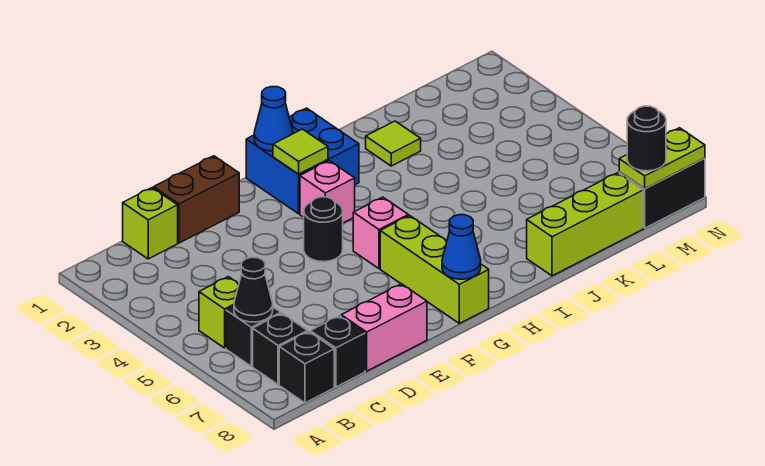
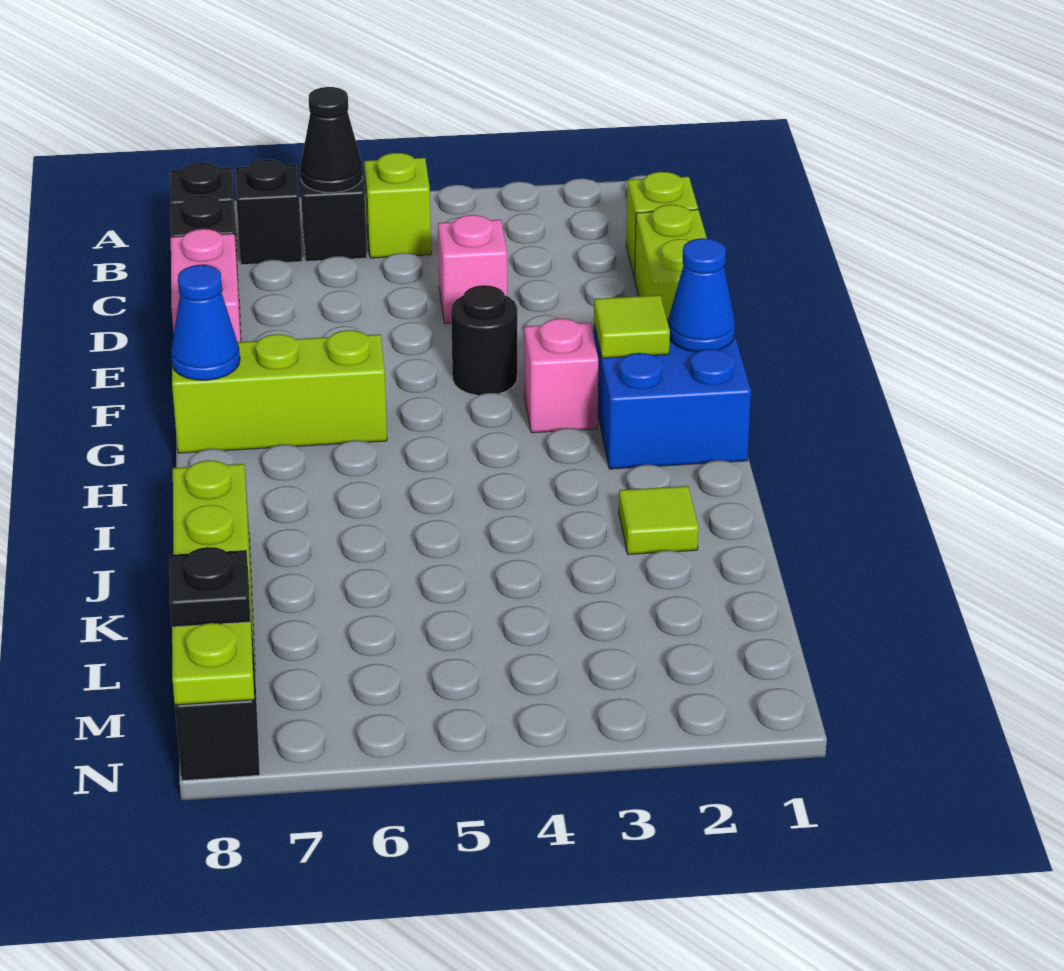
brown 1x2 brick [154,156,239,243] -> lime 1x2 brick [635,205,707,318]
pink 1x1 brick [353,197,408,269] -> pink 1x1 brick moved to [438,215,507,324]
black 1x1 round brick [627,106,666,171] -> black 1x1 plate [169,547,250,627]

